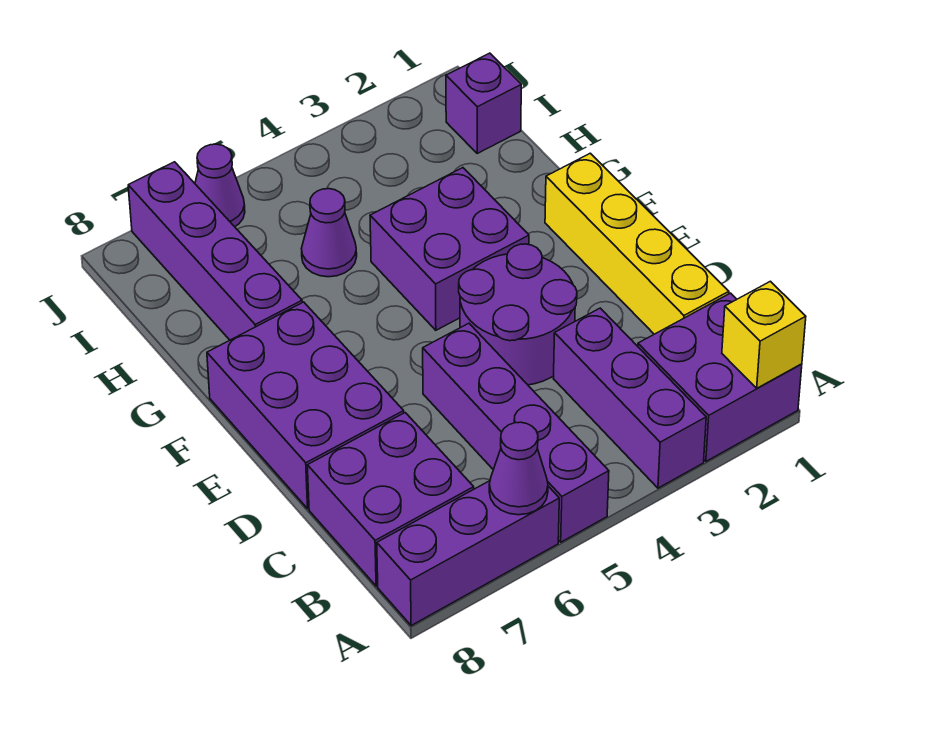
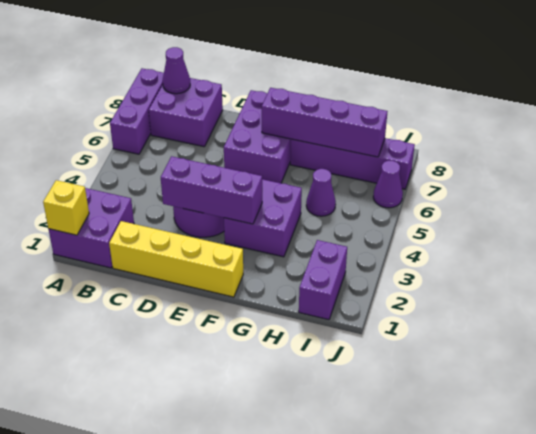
purple 1x3 brick [553,308,706,488] -> purple 1x3 brick moved to [161,156,262,224]
purple 1x4 brick [423,323,609,542] -> purple 1x4 brick moved to [262,88,388,157]
purple 1x1 cone [489,422,548,515] -> purple 1x1 cone moved to [163,47,190,94]
purple 2x3 brick [207,302,404,508] -> purple 2x3 brick turned to [224,90,291,183]
purple 1x1 brick [446,53,521,153] -> purple 1x2 brick [299,240,347,320]

